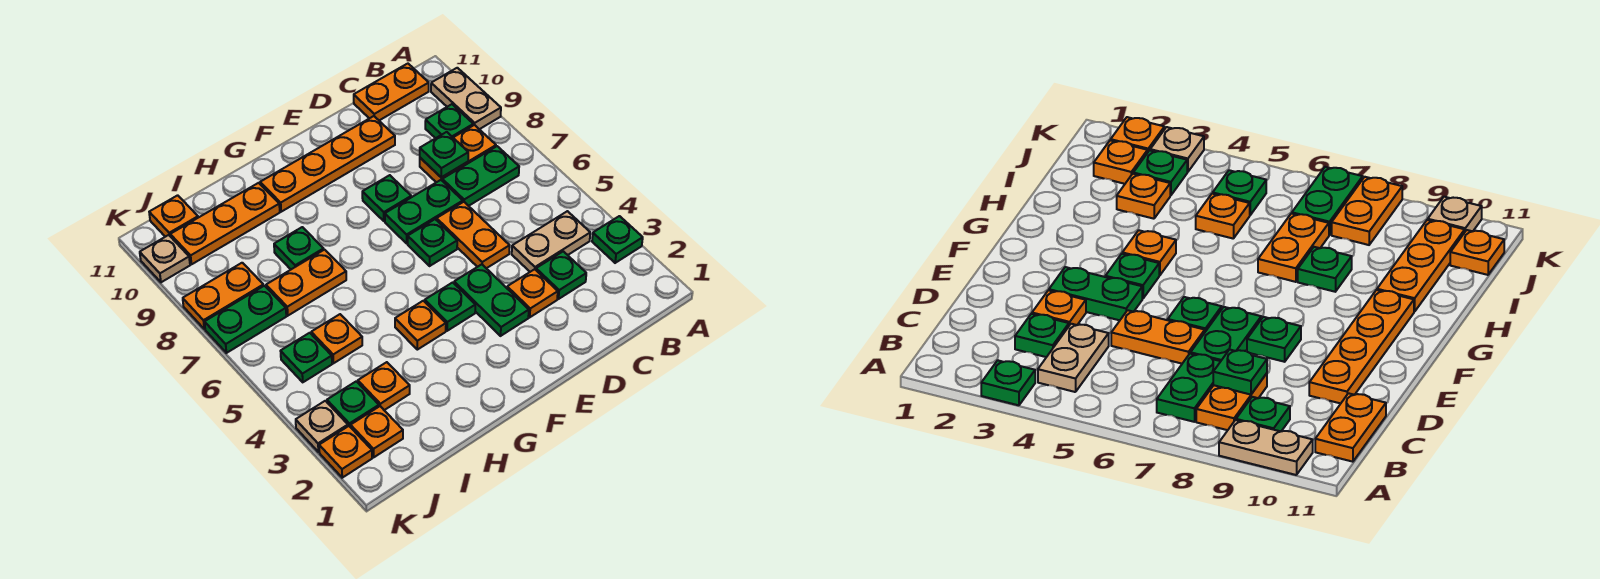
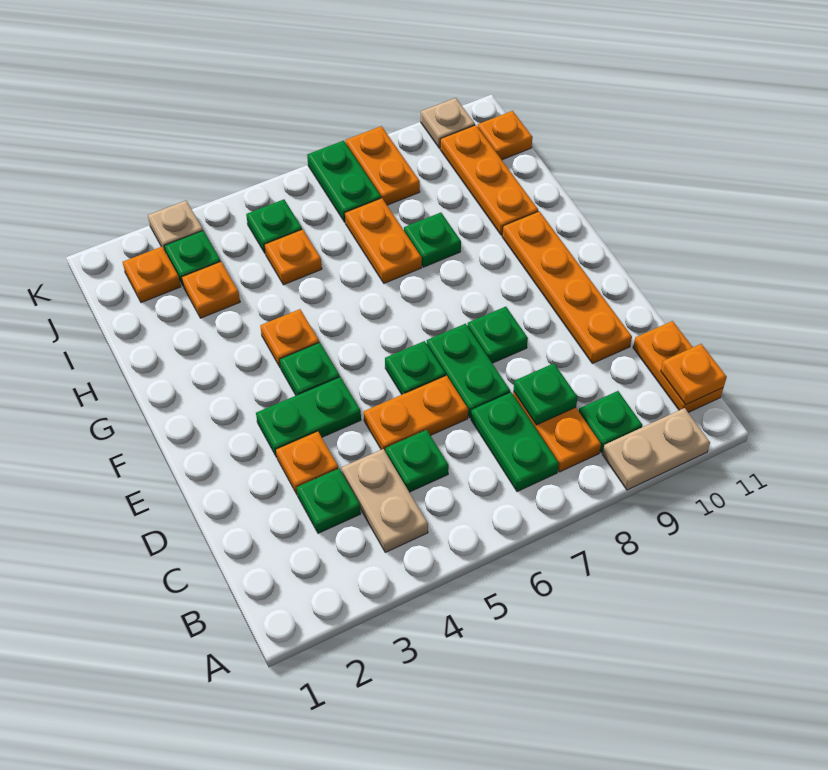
green 1x1 plate [592,216,643,263] -> green 1x1 plate moved to [386,430,449,492]
orange 1x1 plate [319,426,372,478] -> orange 1x1 plate moved to [661,344,727,405]

